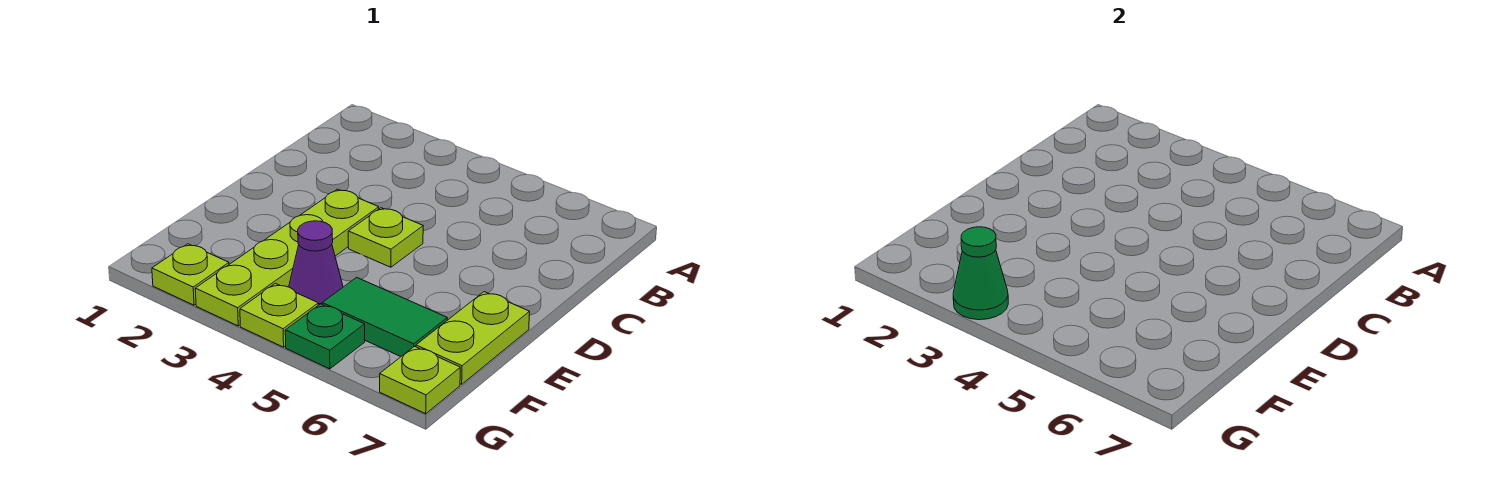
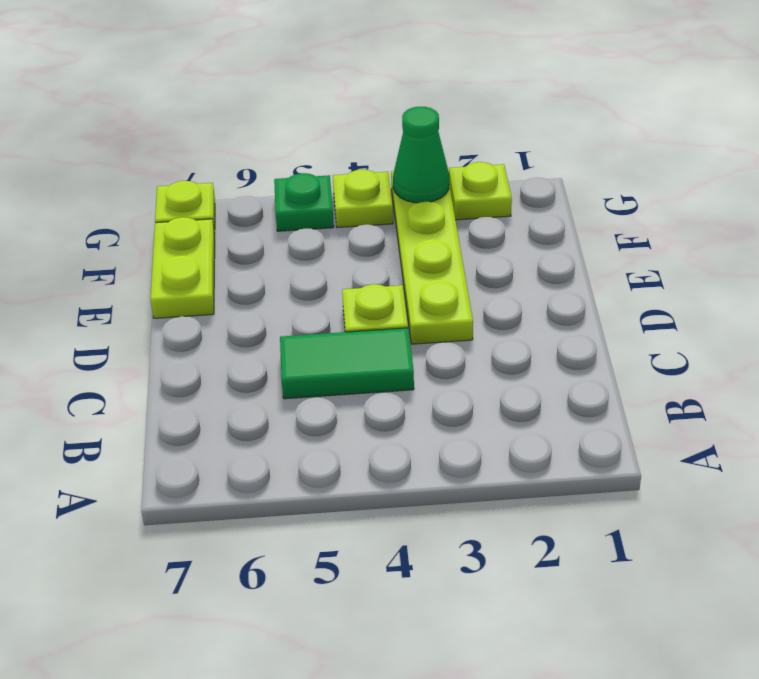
purple 1x1 cone [289,221,343,305] -> none
green 1x2 tile [322,277,447,357] -> green 1x2 tile moved to [280,328,414,399]

